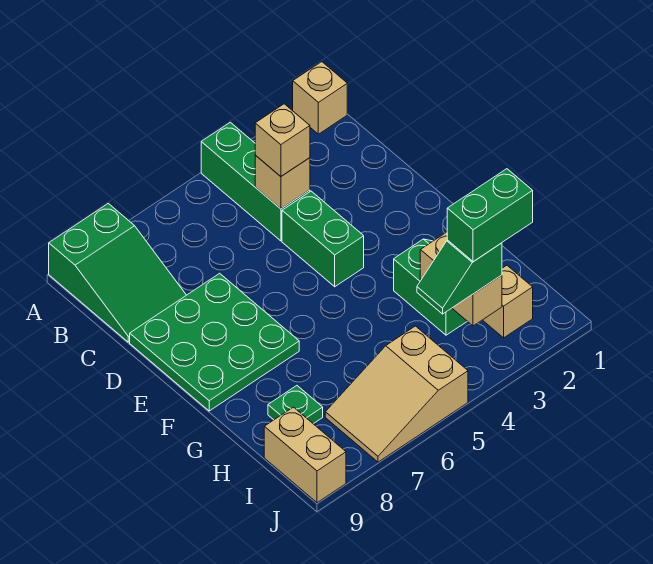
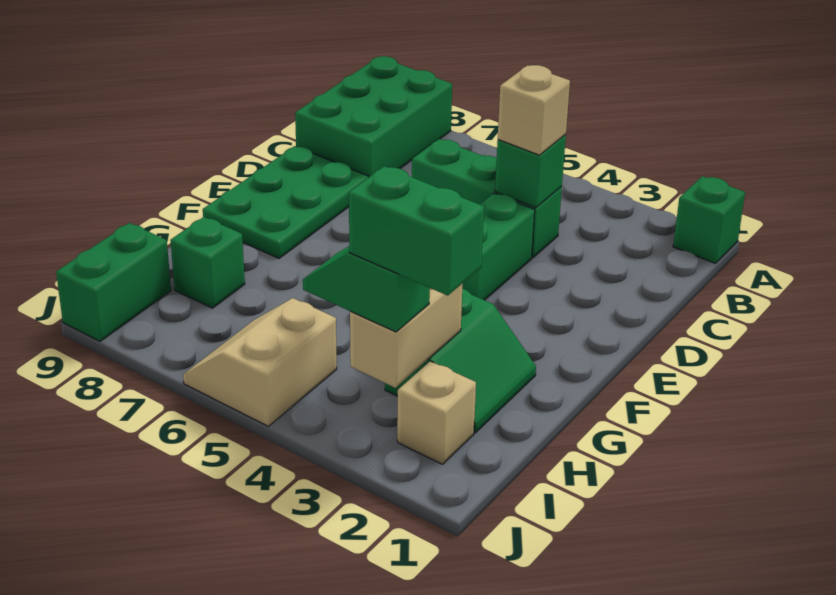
tan 1x1 brick [293,62,347,134] -> green 1x1 brick [673,176,745,263]
green 1x3 brick [201,122,310,241] -> green 1x3 brick turned to [412,139,562,258]
green 2x3 slope [49,203,186,342] -> green 2x3 brick [295,56,452,177]
tan 1x1 brick [255,155,310,209] -> green 1x1 brick [495,134,566,208]
green 3x3 plate [130,273,299,411] -> green 2x3 plate [203,146,369,258]
green 1x1 plate [268,386,323,424] -> green 1x1 brick [170,217,245,308]
tan 2x3 slope [325,326,468,462] -> tan 2x2 slope [183,298,337,426]
tan 1x2 brick [264,407,346,503] -> green 1x2 brick [56,223,171,341]

